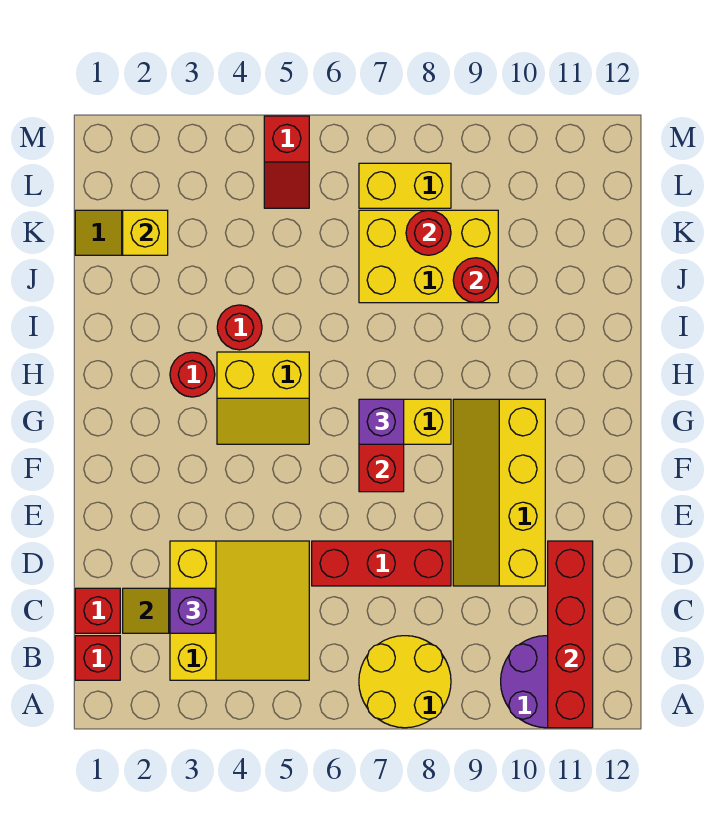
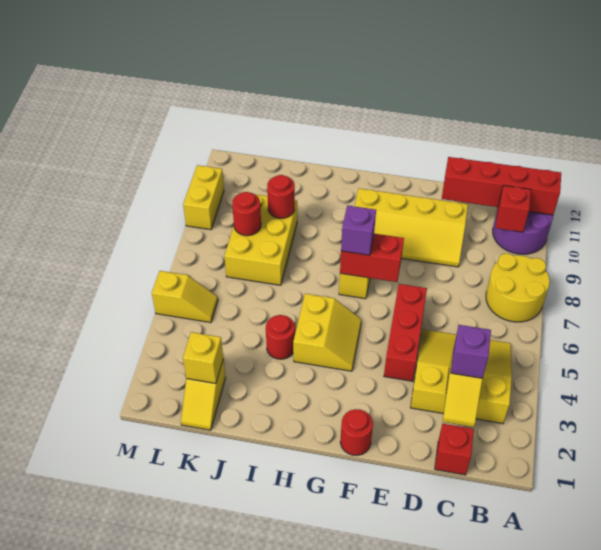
red 1x1 brick [75,636,120,680] -> red 1x1 brick moved to [496,185,531,232]
red 1x3 brick [312,541,451,586] -> red 1x3 brick moved to [384,284,427,381]
red 1x1 round brick [170,352,215,397] -> red 1x1 round brick moved to [340,409,373,455]
red 1x2 slope [264,116,309,208] -> yellow 1x2 slope [152,271,218,323]
yellow 1x2 brick [359,163,451,208] -> yellow 1x2 brick moved to [183,165,224,230]

